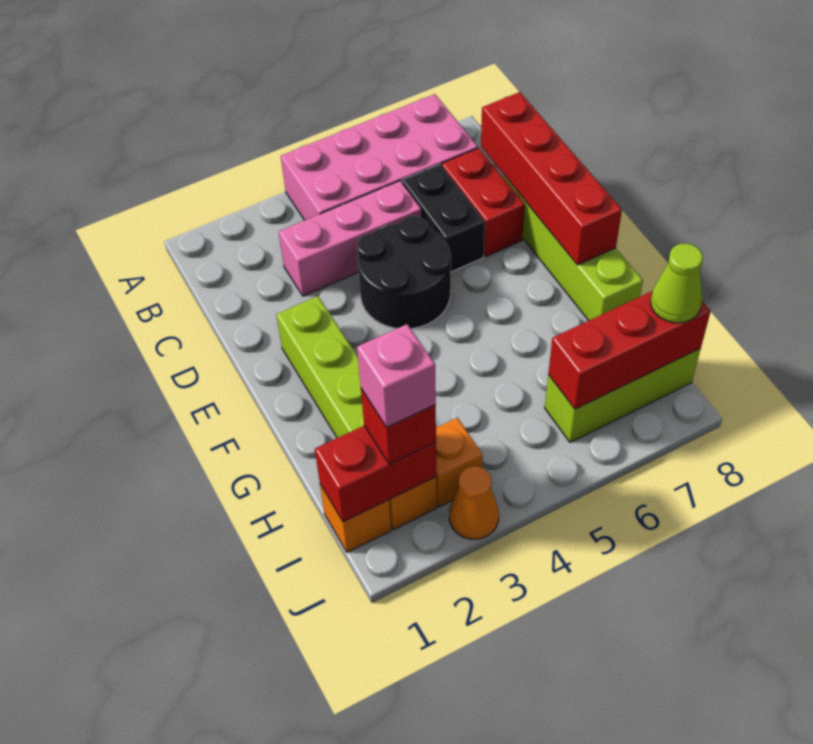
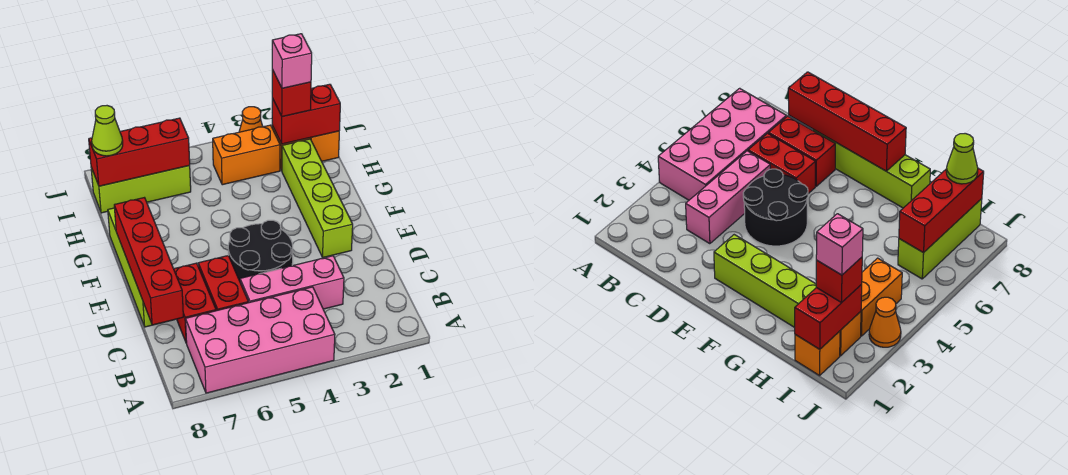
black 1x2 brick [402,164,485,272] -> red 1x2 brick [198,256,248,311]
orange 1x1 brick [436,418,483,507] -> orange 1x2 brick [213,125,280,185]

